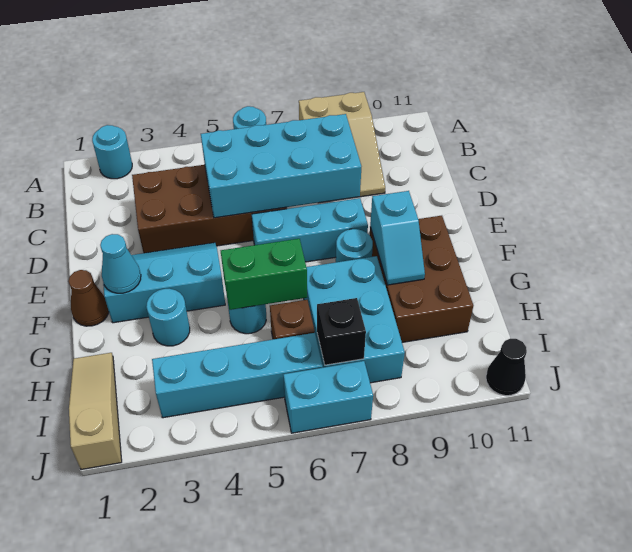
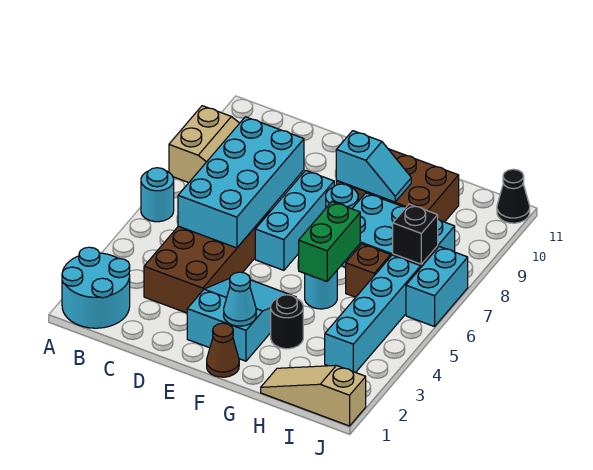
cyan 1x1 round brick [92,125,132,179] -> cyan 2x2 round brick [62,247,130,328]
cyan 2x3 slope [103,243,225,323] -> cyan 2x3 slope turned to [187,279,296,361]
cyan 1x1 round brick [146,289,190,346] -> black 1x1 round brick [271,295,303,349]

